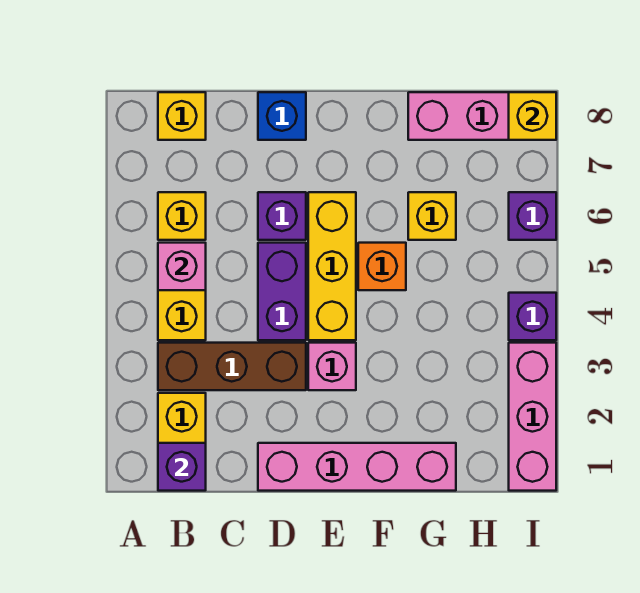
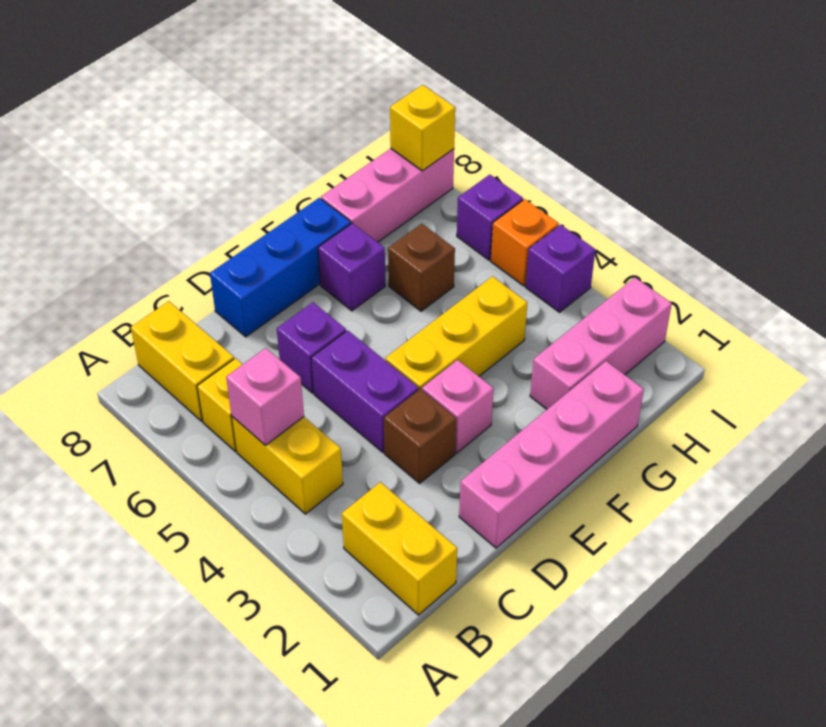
purple 1x1 brick [158,443,206,491] -> purple 1x1 brick moved to [318,223,385,311]
brown 1x3 brick [158,343,306,390] -> brown 1x1 brick [384,389,456,483]
yellow 1x1 brick [158,92,206,140] -> yellow 1x2 brick [131,301,234,421]
blue 1x1 brick [258,92,306,140] -> blue 1x3 brick [210,198,351,337]
yellow 1x3 brick [308,192,356,340] -> yellow 1x3 brick turned to [385,276,527,390]
orange 1x1 brick [358,243,406,290] -> orange 1x1 brick moved to [491,199,559,286]
yellow 1x1 brick [408,192,456,240] -> brown 1x1 brick [388,224,455,311]
pink 1x3 brick [509,343,556,491] -> pink 1x3 brick turned to [530,278,672,409]

